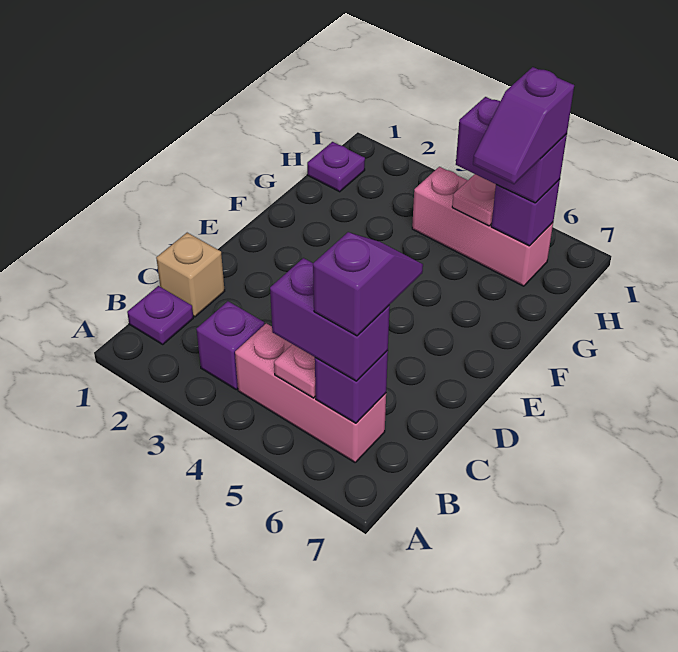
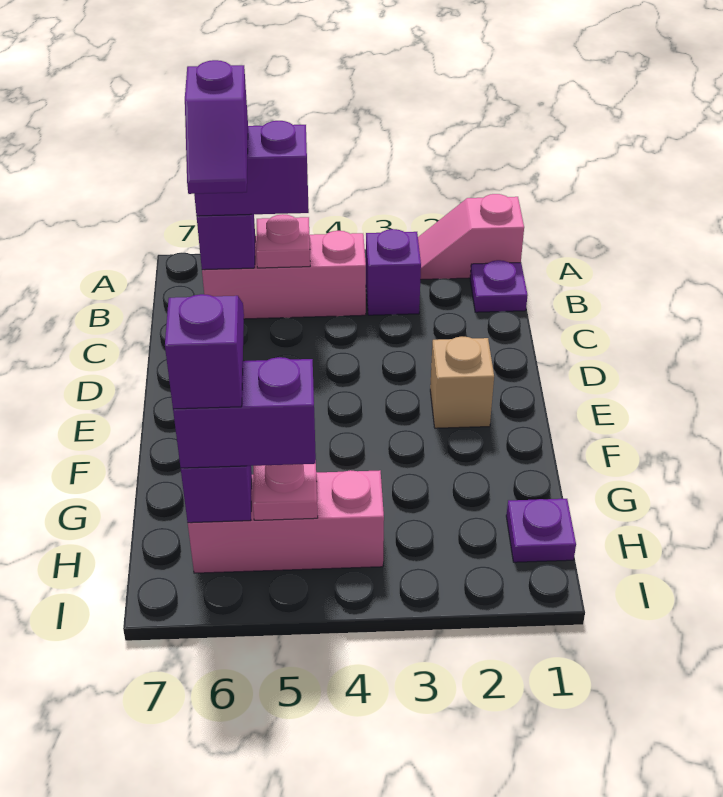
none -> pink 1x2 slope [418,194,524,280]
tan 1x1 brick [156,233,225,317] -> tan 1x1 brick moved to [430,337,494,428]

